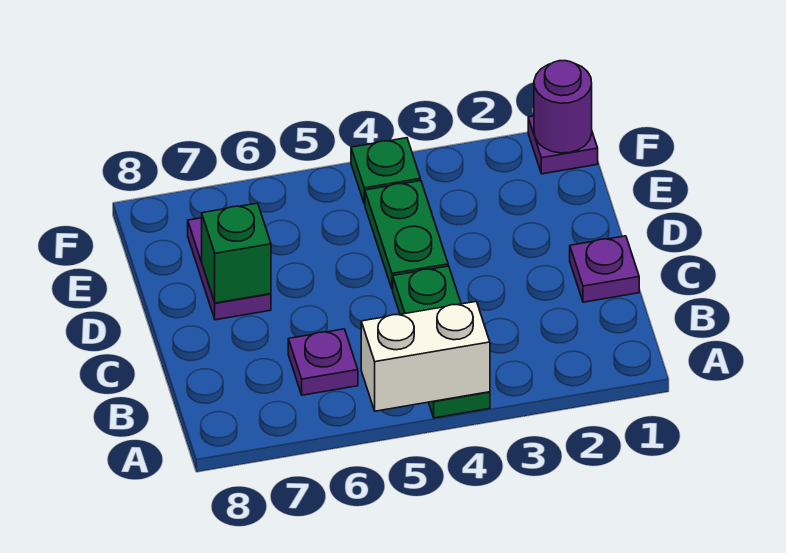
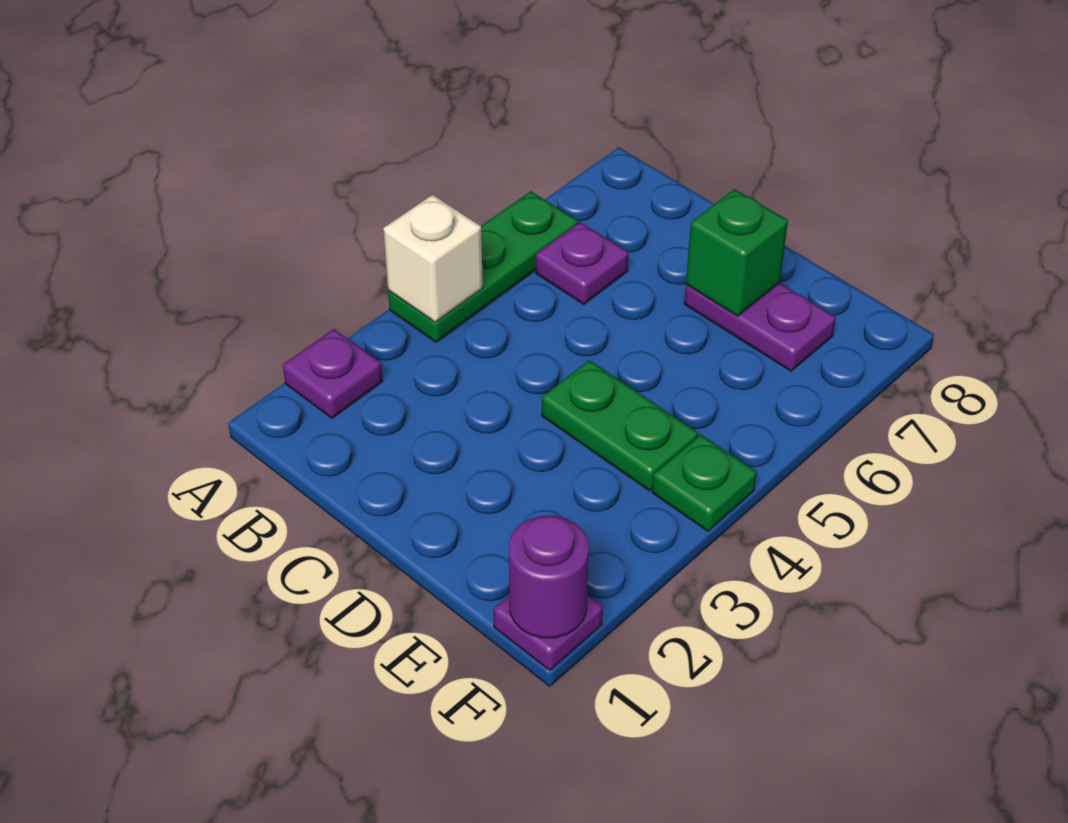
green 1x3 plate [393,266,490,418] -> green 1x3 plate turned to [388,191,578,342]
white 1x2 brick [361,302,490,411] -> white 1x1 brick [383,195,483,322]
purple 1x1 plate [570,236,639,302] -> purple 1x1 plate moved to [283,329,383,418]

